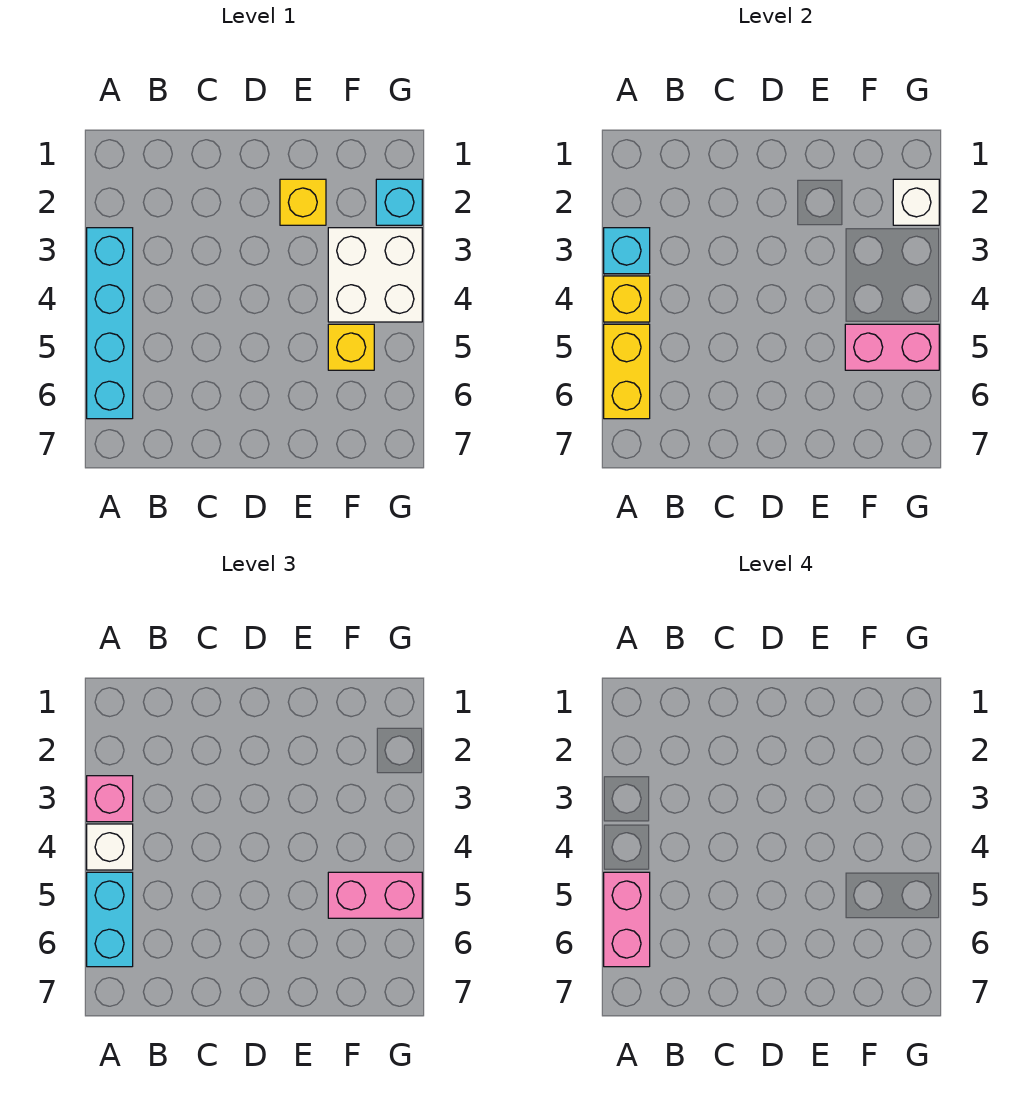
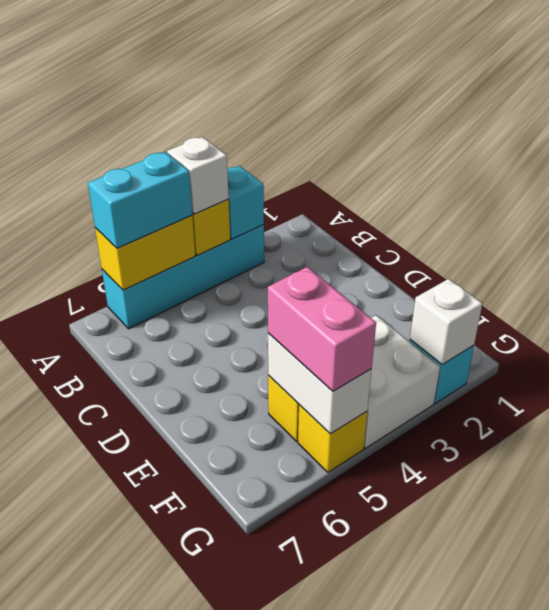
pink 1x1 brick [87,776,133,822] -> none
pink 1x2 brick [604,872,650,967] -> none
yellow 1x1 brick [280,179,326,225] -> yellow 1x1 brick moved to [298,405,367,472]
pink 1x2 brick [845,324,939,370] -> white 1x2 brick [268,333,372,434]

